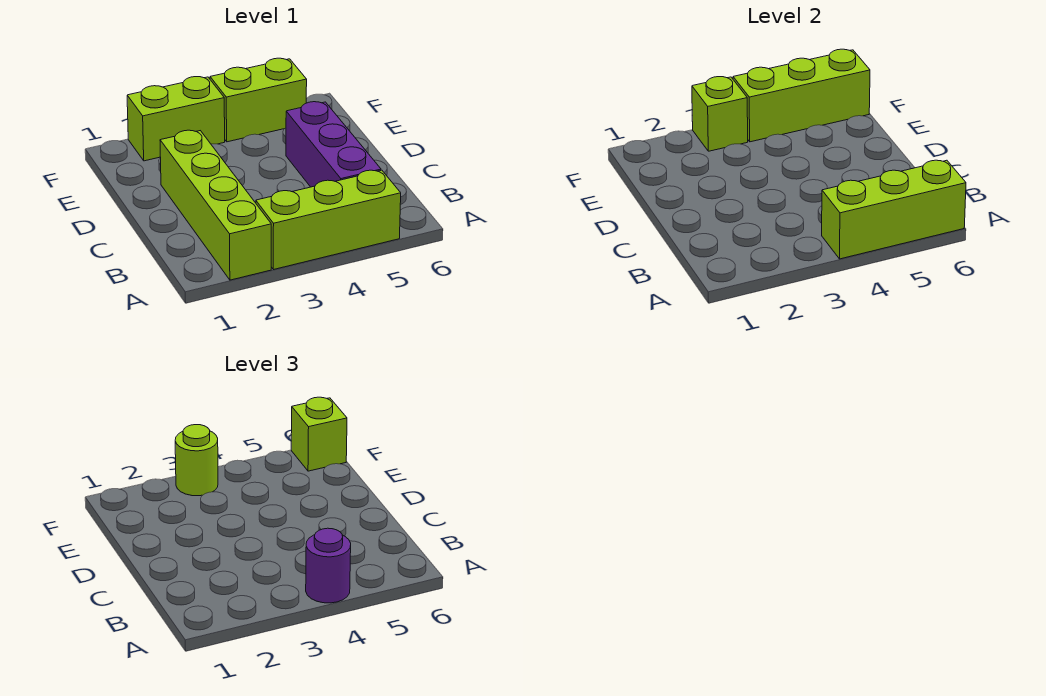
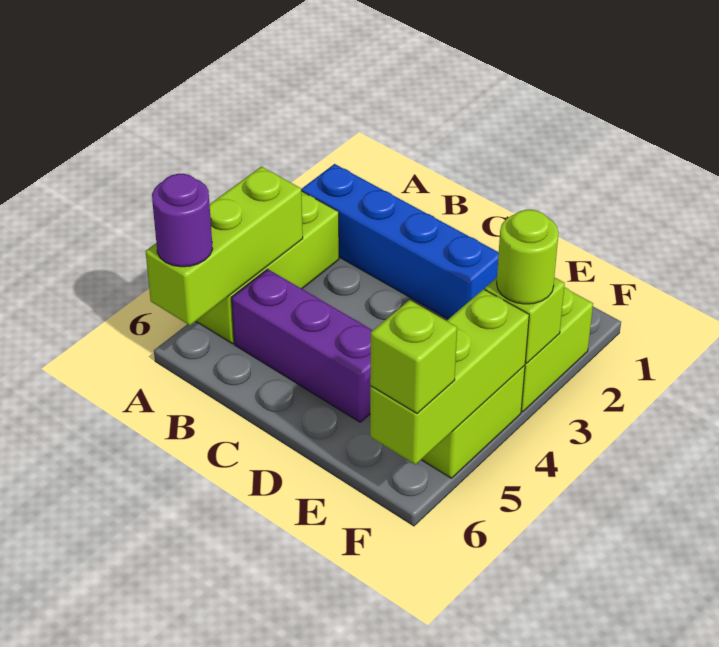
lime 1x4 brick [160,130,271,280] -> blue 1x4 brick [301,164,499,319]
purple 1x1 round brick [306,528,351,603] -> purple 1x1 round brick moved to [152,174,213,267]

